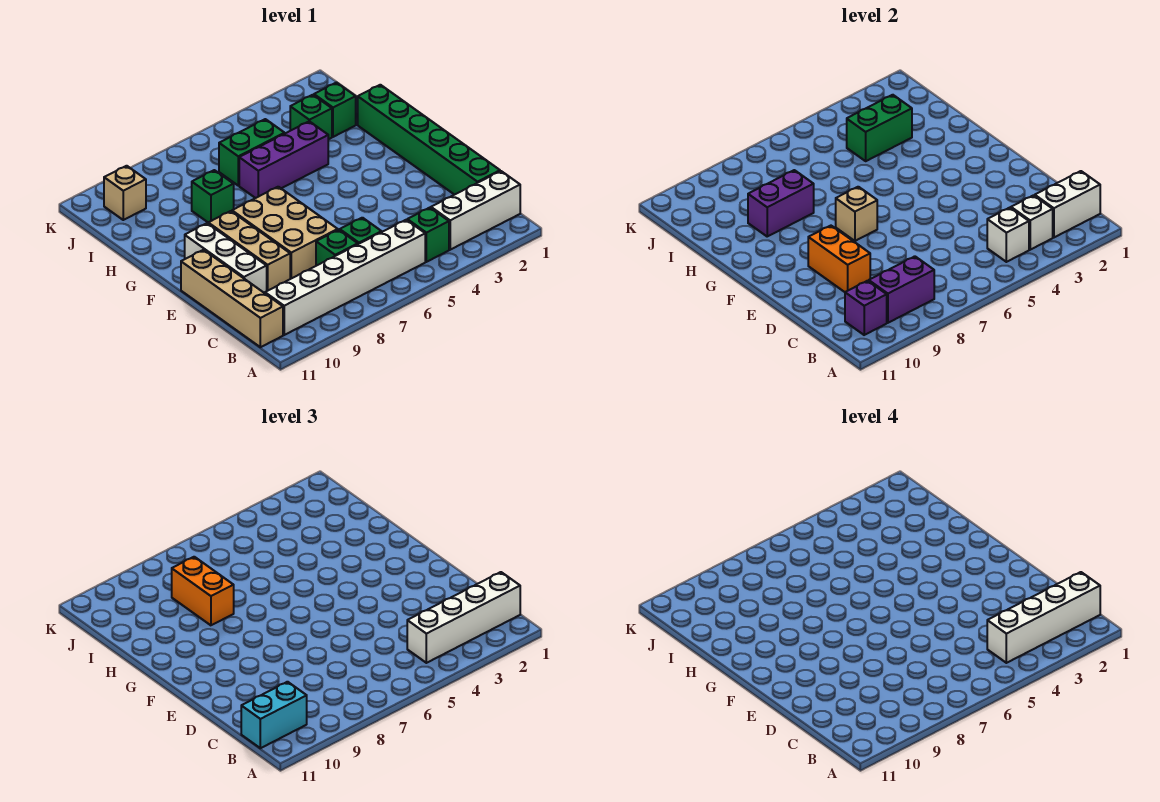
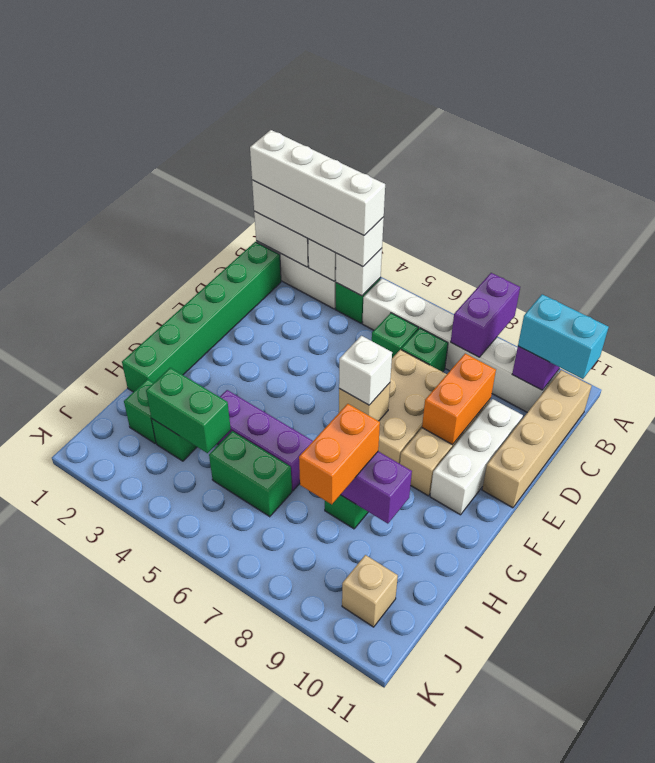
purple 1x2 brick [869,256,934,323] -> purple 1x2 brick turned to [451,273,520,357]
none -> white 1x1 brick [339,336,392,405]

